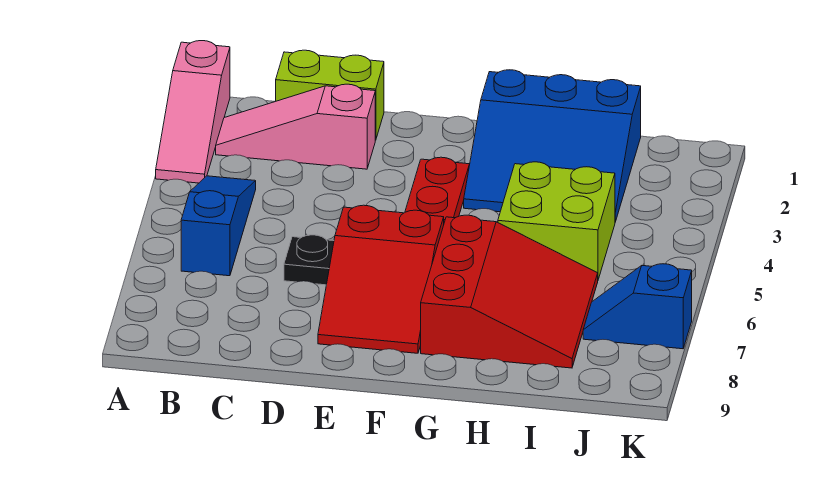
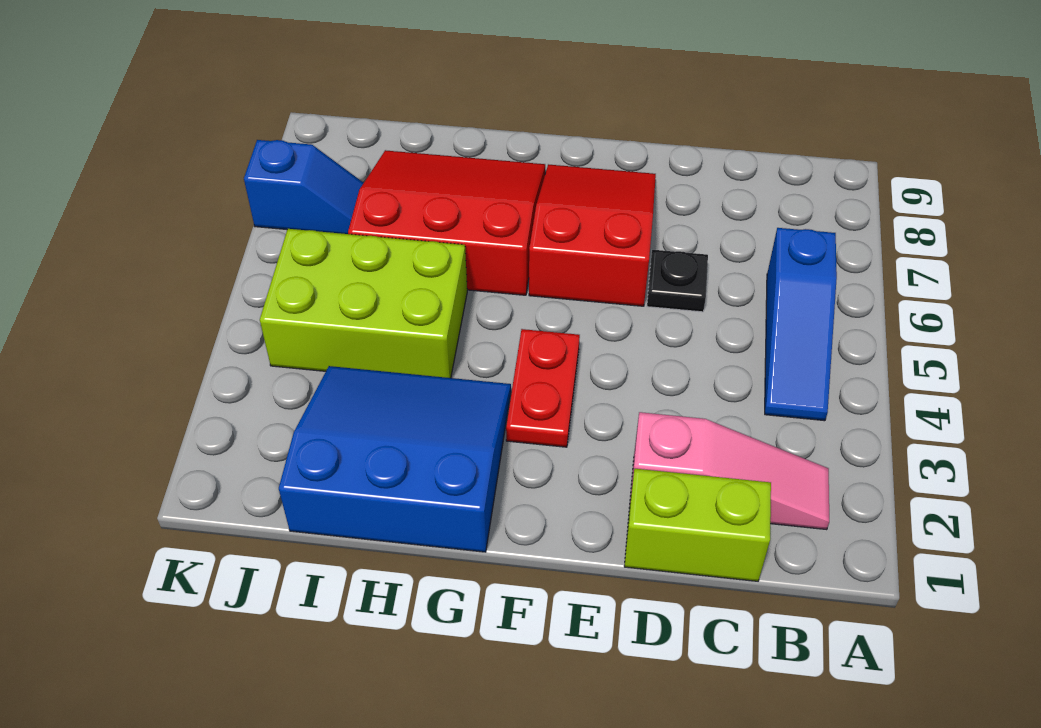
pink 1x3 slope [156,41,230,183] -> none
red 3x3 slope [421,215,598,368] -> red 3x3 slope turned to [348,150,545,295]
lime 2x2 brick [498,162,615,279] -> lime 2x3 brick [260,229,467,378]

